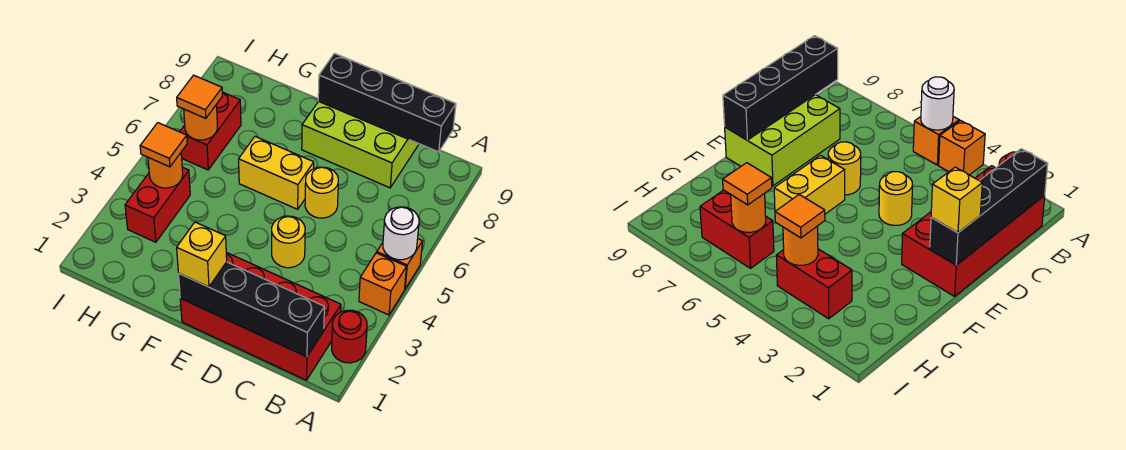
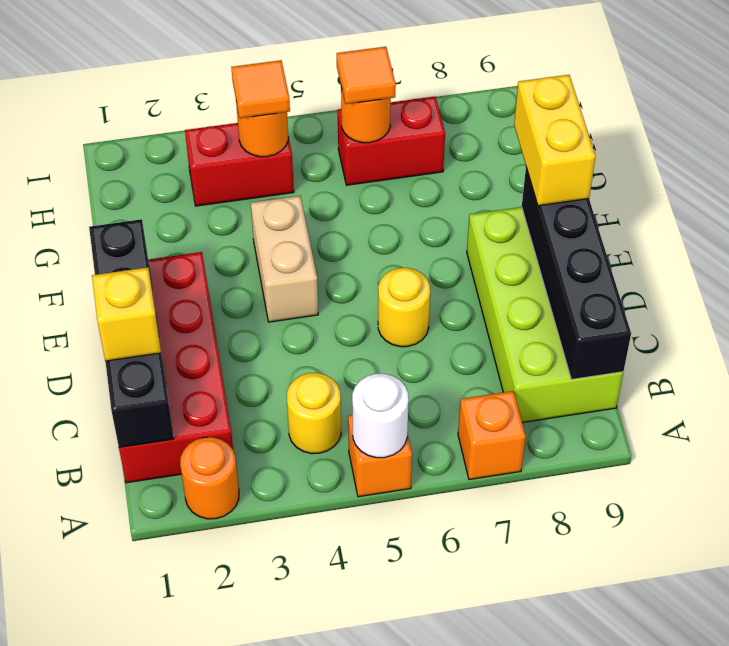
red 1x1 round brick [332,310,367,363] -> orange 1x1 round brick [180,437,239,519]
orange 1x1 brick [359,253,406,315] -> orange 1x1 brick moved to [458,391,526,480]
lime 2x3 brick [302,101,419,188] -> lime 2x4 brick [467,207,623,422]
yellow 1x1 round brick [272,216,305,268] -> yellow 1x1 round brick moved to [287,373,341,454]
yellow 1x1 brick [177,222,227,287] -> yellow 1x1 brick moved to [92,267,161,361]
none -> tan 1x2 brick [251,196,318,322]
yellow 1x2 brick [239,137,314,209] -> yellow 1x2 brick moved to [514,75,596,206]

